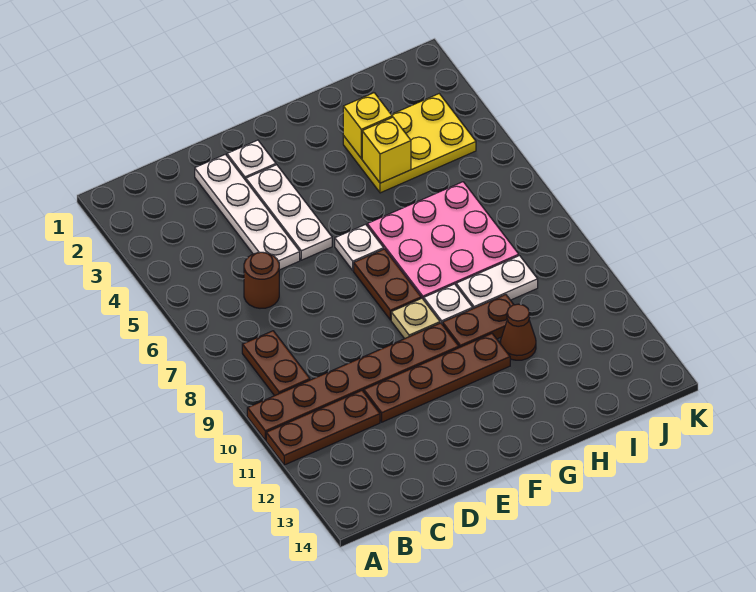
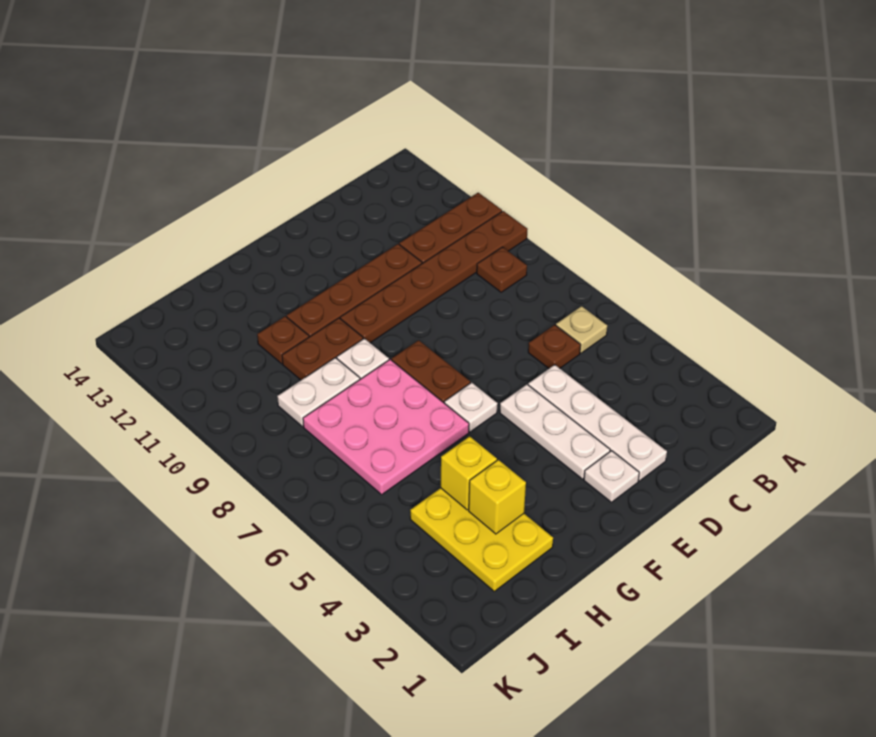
brown 1x2 plate [242,331,310,396] -> brown 1x1 plate [477,247,527,292]
brown 1x1 round brick [244,252,279,308] -> brown 1x1 plate [528,325,581,368]
tan 1x1 plate [391,298,440,339] -> tan 1x1 plate moved to [556,306,607,353]
yellow 2x3 plate [343,94,476,193] -> yellow 2x3 plate turned to [410,488,553,591]
brown 1x1 cone [500,304,536,360] -> brown 1x1 plate [257,316,309,364]

